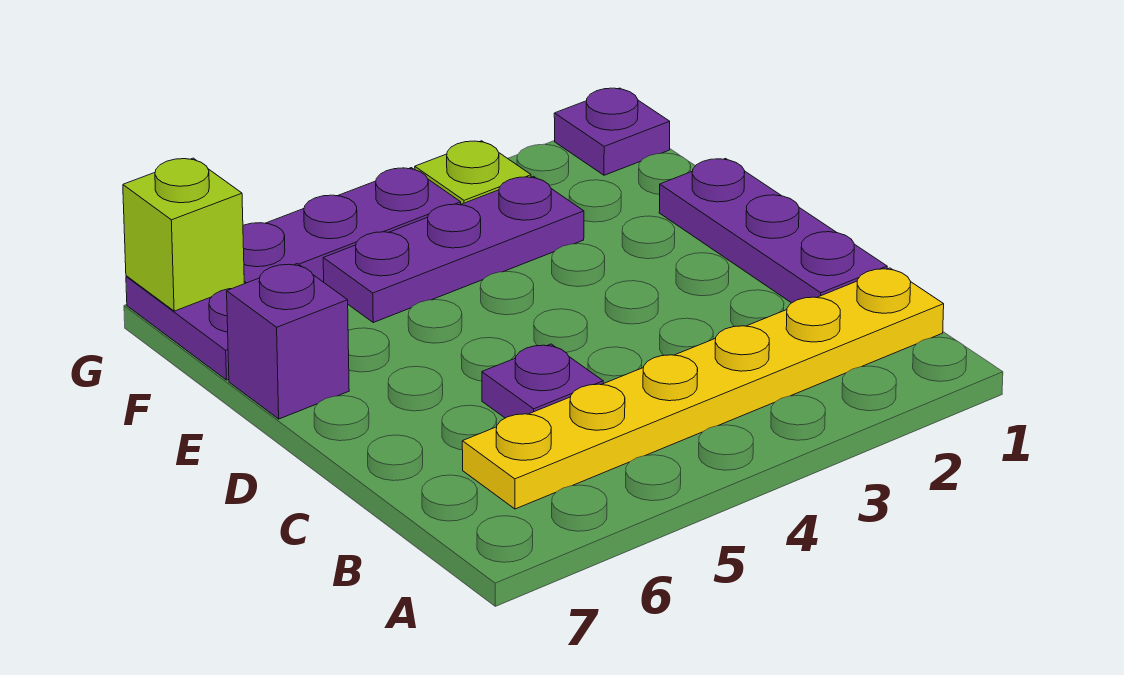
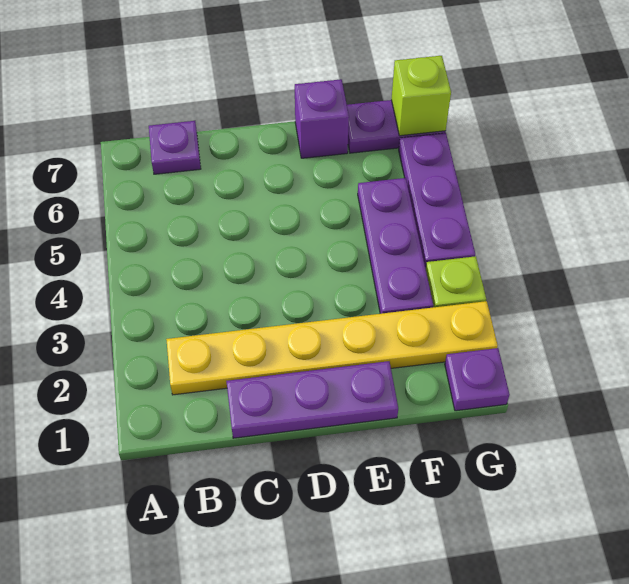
yellow 1x6 plate [462,268,944,509] -> yellow 1x6 plate turned to [166,301,498,395]
purple 1x1 plate [482,344,603,418] -> purple 1x1 plate moved to [149,121,201,174]

